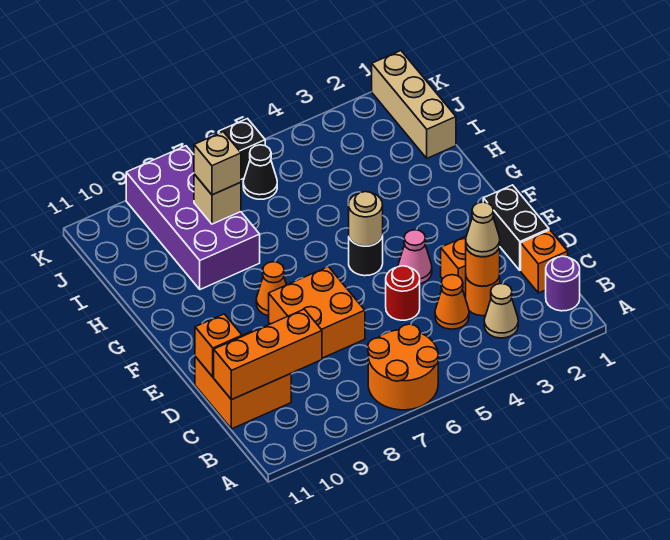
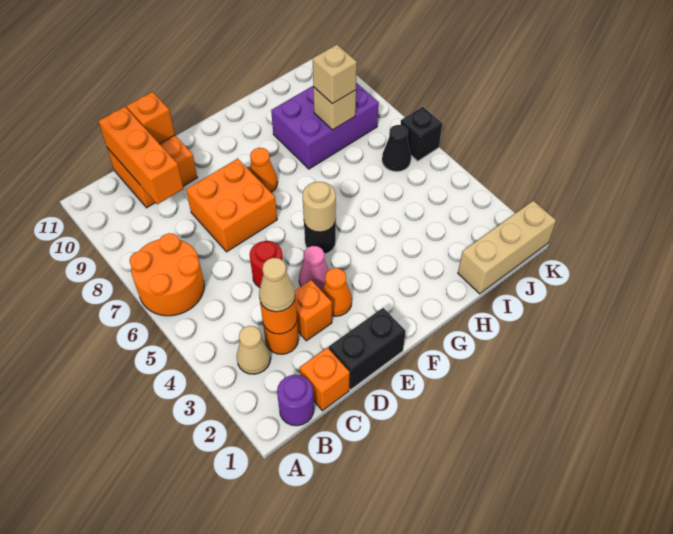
orange 1x1 cone [435,275,469,329] -> orange 1x1 cone moved to [322,268,352,316]
purple 2x4 brick [126,146,260,289] -> purple 2x3 brick [271,83,379,169]

